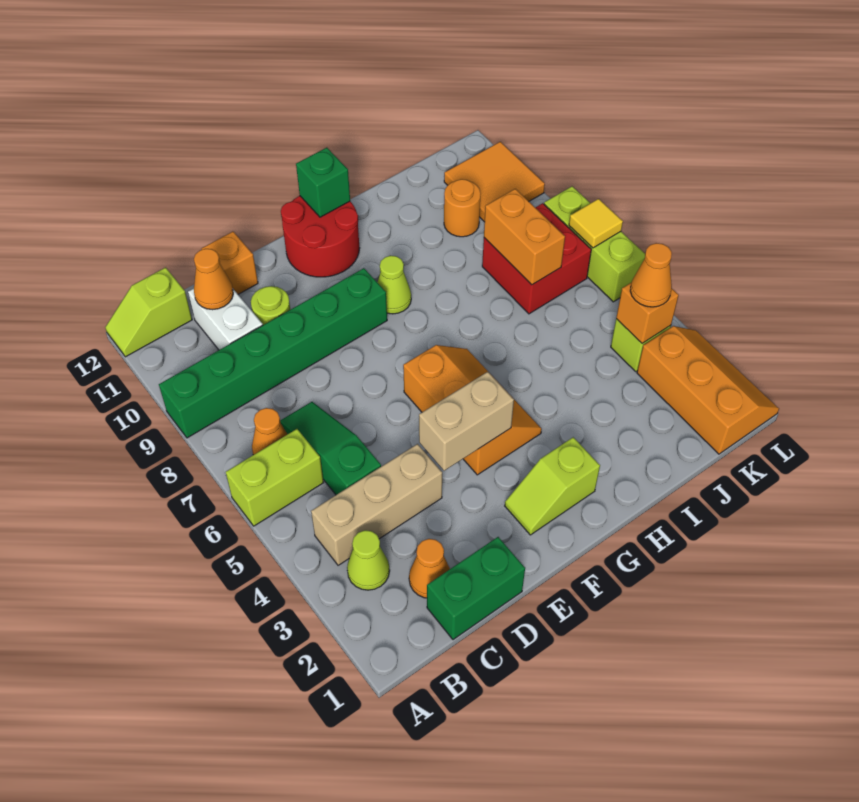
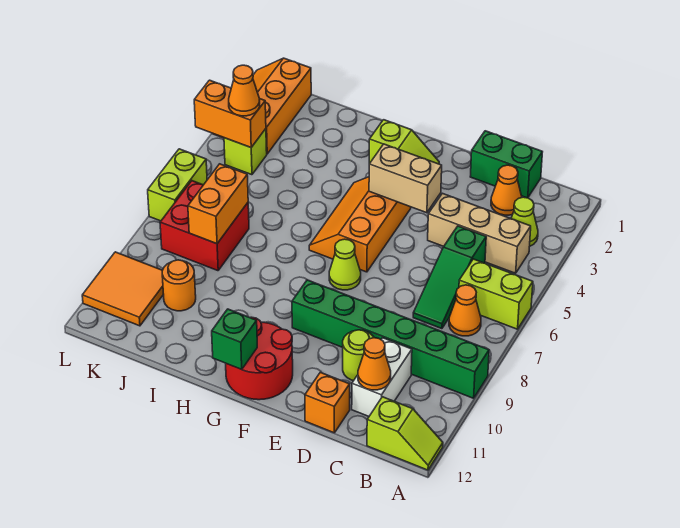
lime 1x1 cone [377,256,411,314] -> lime 1x1 cone moved to [329,239,361,290]
orange 1x1 brick [616,282,679,343] -> orange 1x2 brick [194,80,266,147]
lime 1x3 brick [544,186,645,302] -> lime 1x2 brick [148,149,207,221]
yellow 1x1 tile [569,199,623,248] -> none

